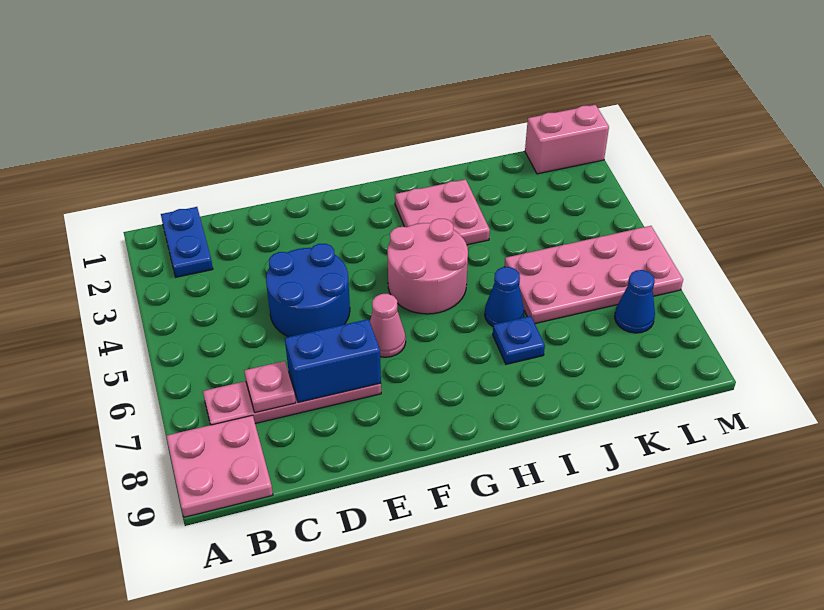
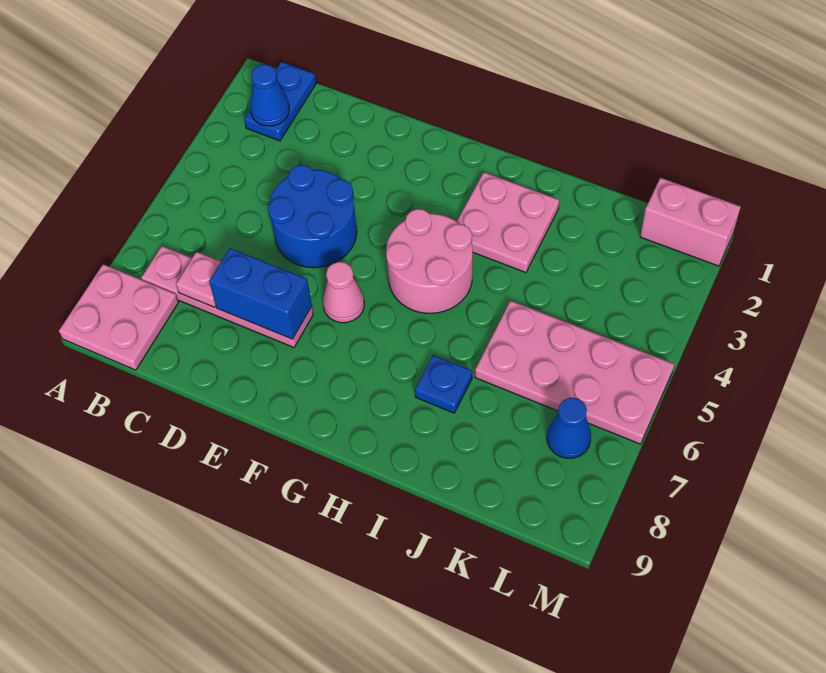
blue 1x1 cone [485,267,524,326] -> blue 1x1 cone moved to [250,64,289,126]

